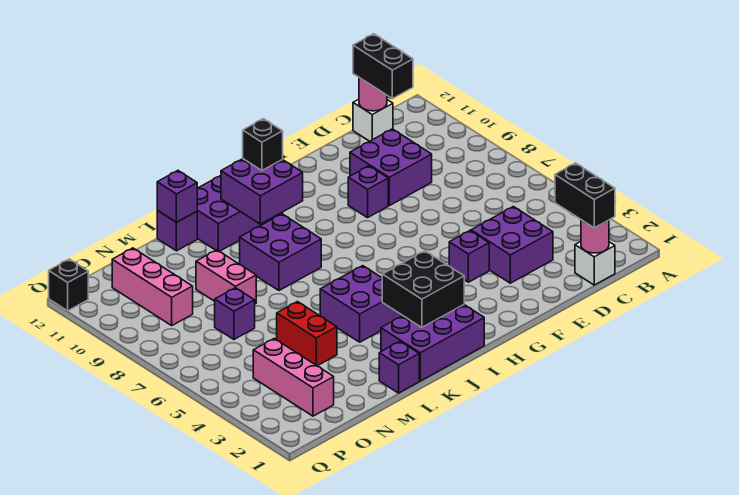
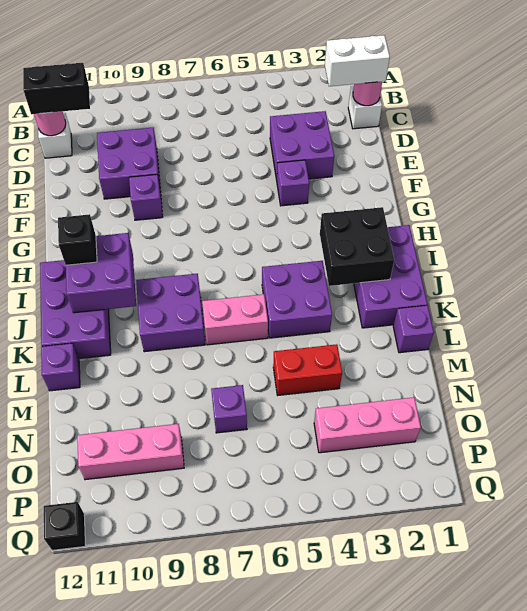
black 1x2 brick [555,163,615,228] -> white 1x2 brick [325,35,390,86]
purple 1x1 brick [157,171,197,222] -> none
pink 1x2 brick [196,250,256,304] -> pink 1x2 brick moved to [202,294,268,345]

